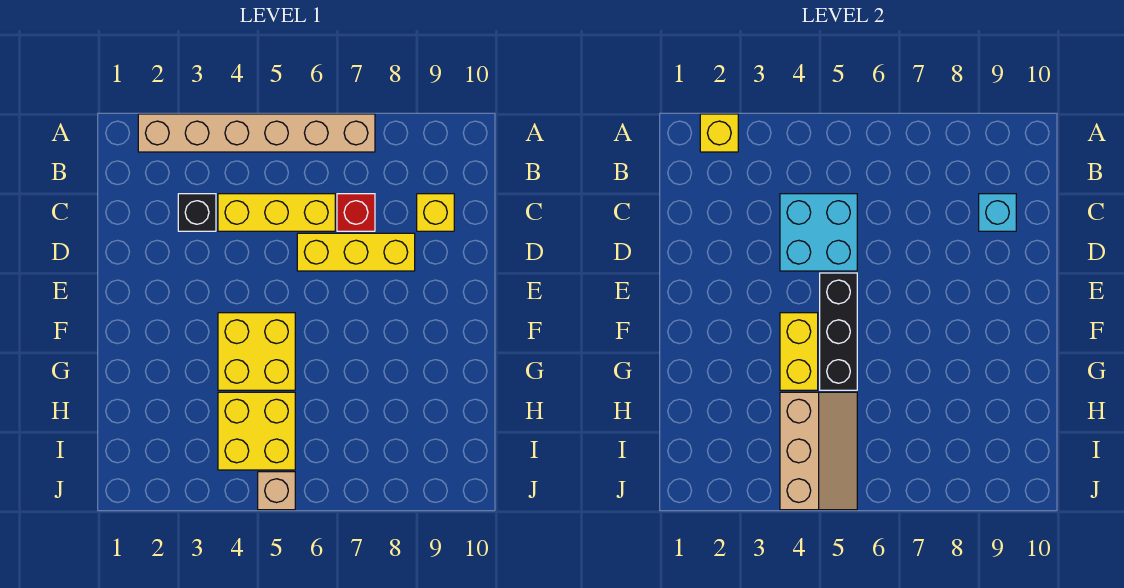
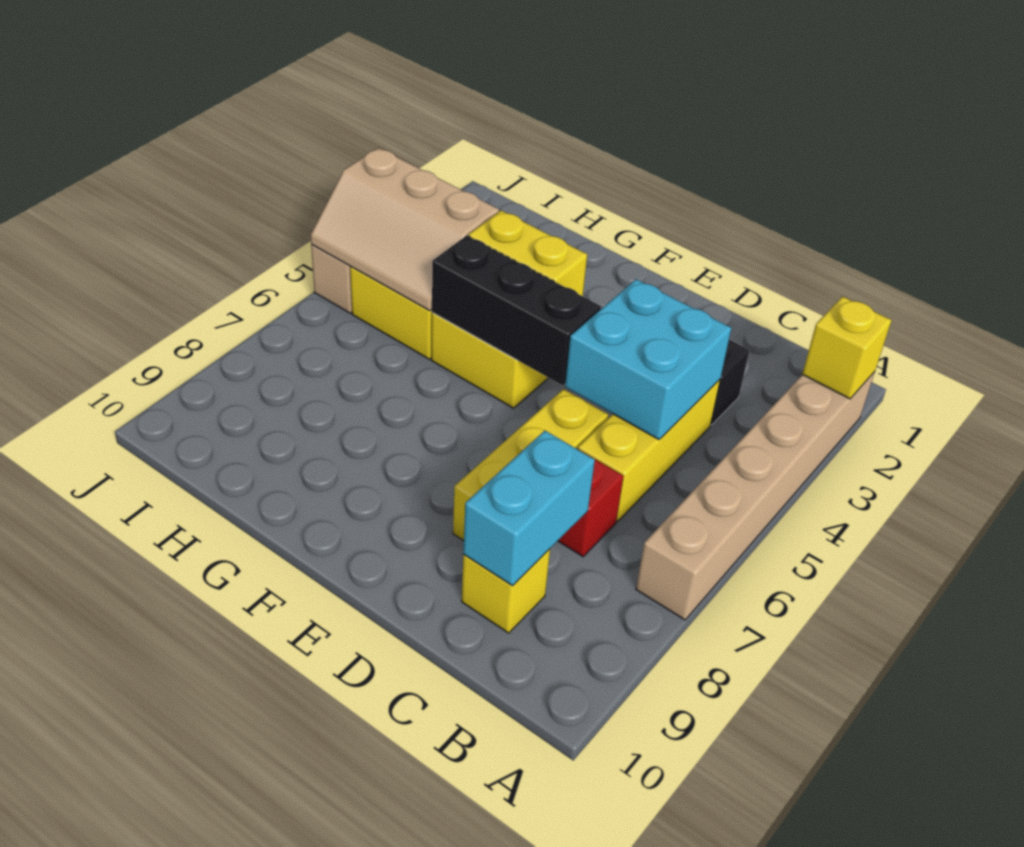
cyan 1x1 brick [979,194,1016,231] -> cyan 1x2 brick [463,431,595,586]

